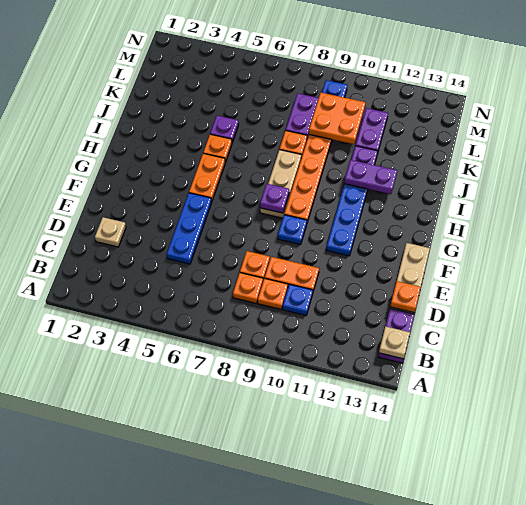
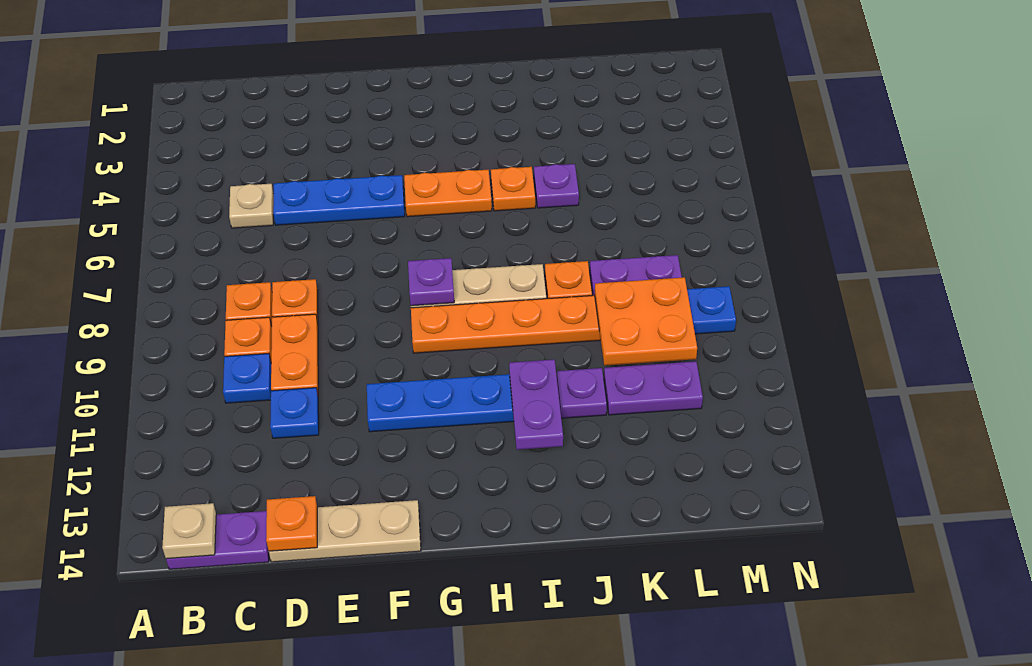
tan 1x1 plate [95,217,126,247] -> tan 1x1 plate moved to [229,184,274,228]
blue 1x1 plate [278,215,307,245] -> blue 1x1 plate moved to [270,388,319,438]

